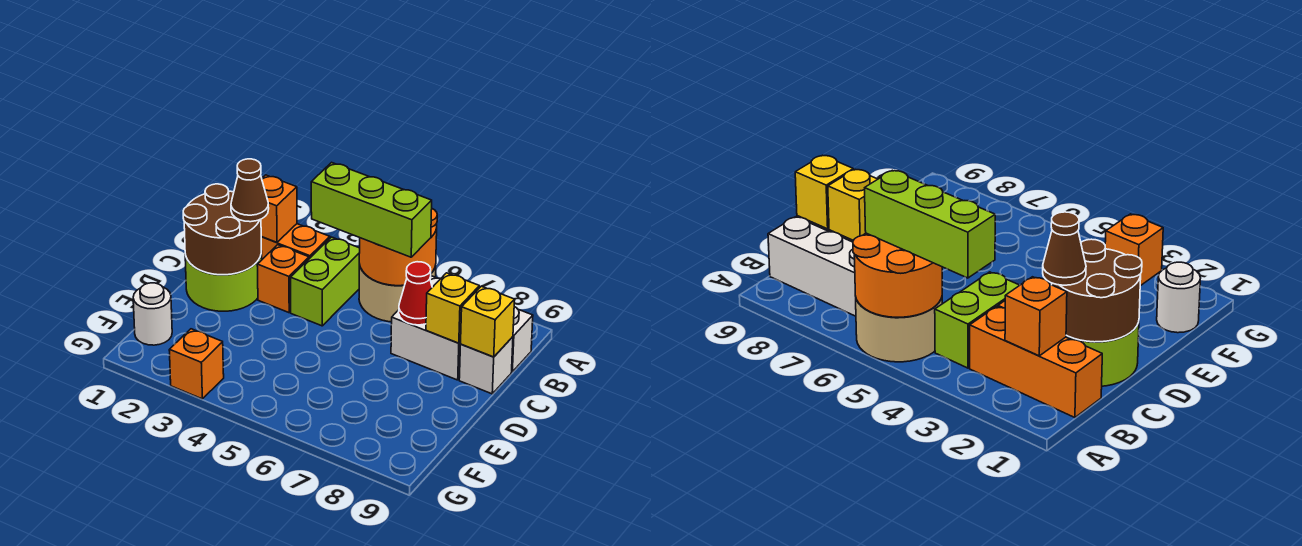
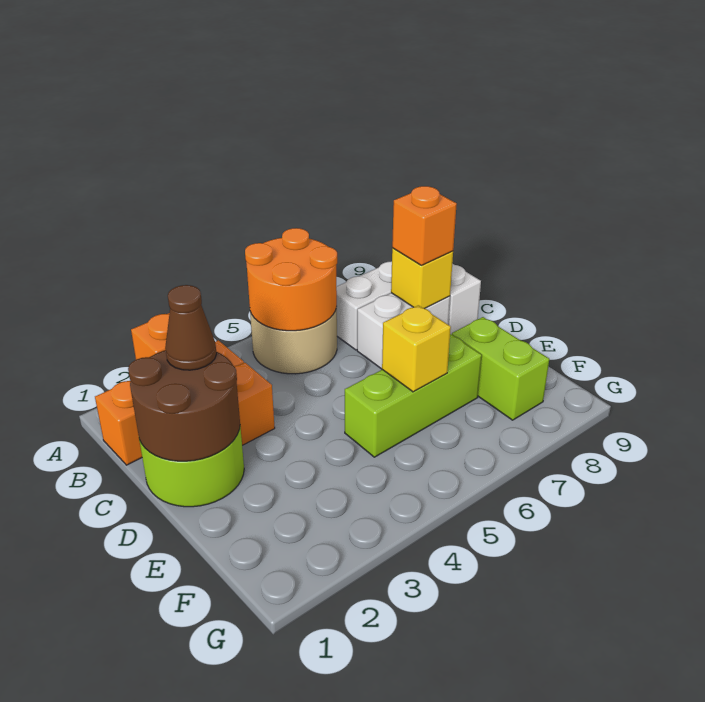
lime 1x2 brick [291,237,360,326] -> lime 1x2 brick moved to [452,317,549,420]
lime 1x3 brick [311,162,432,257] -> lime 1x3 brick moved to [345,334,482,457]
red 1x1 cone [399,262,432,325] -> none
yellow 1x1 brick [461,286,515,357] -> yellow 1x1 brick moved to [382,305,451,392]
white 1x1 round brick [133,283,172,345] -> none
orange 1x1 brick [169,329,224,399] -> orange 1x1 brick moved to [392,186,457,265]

